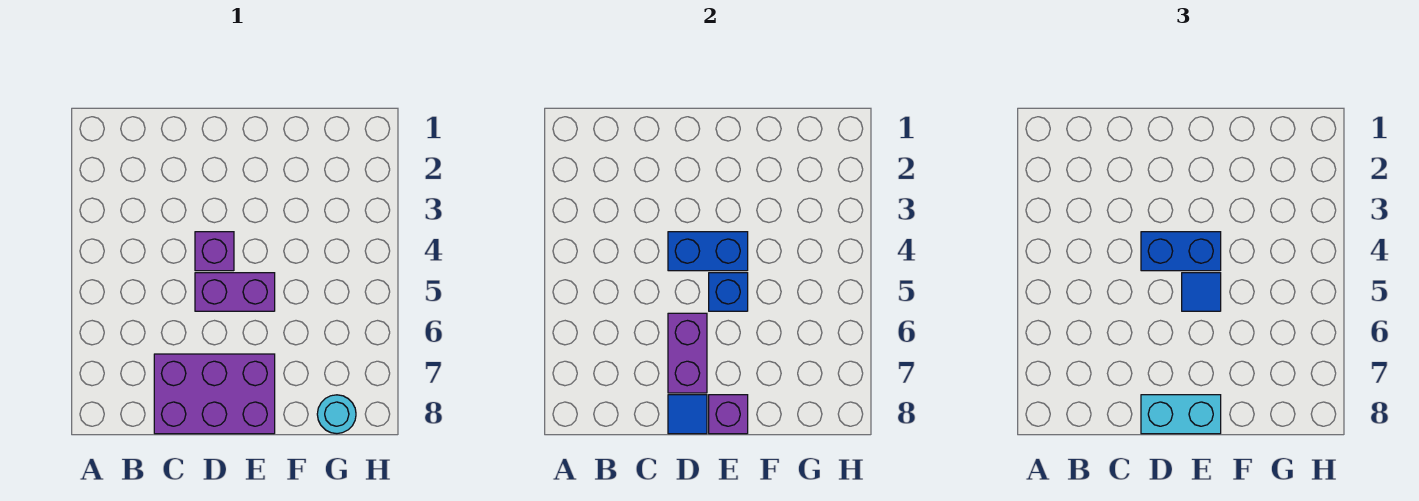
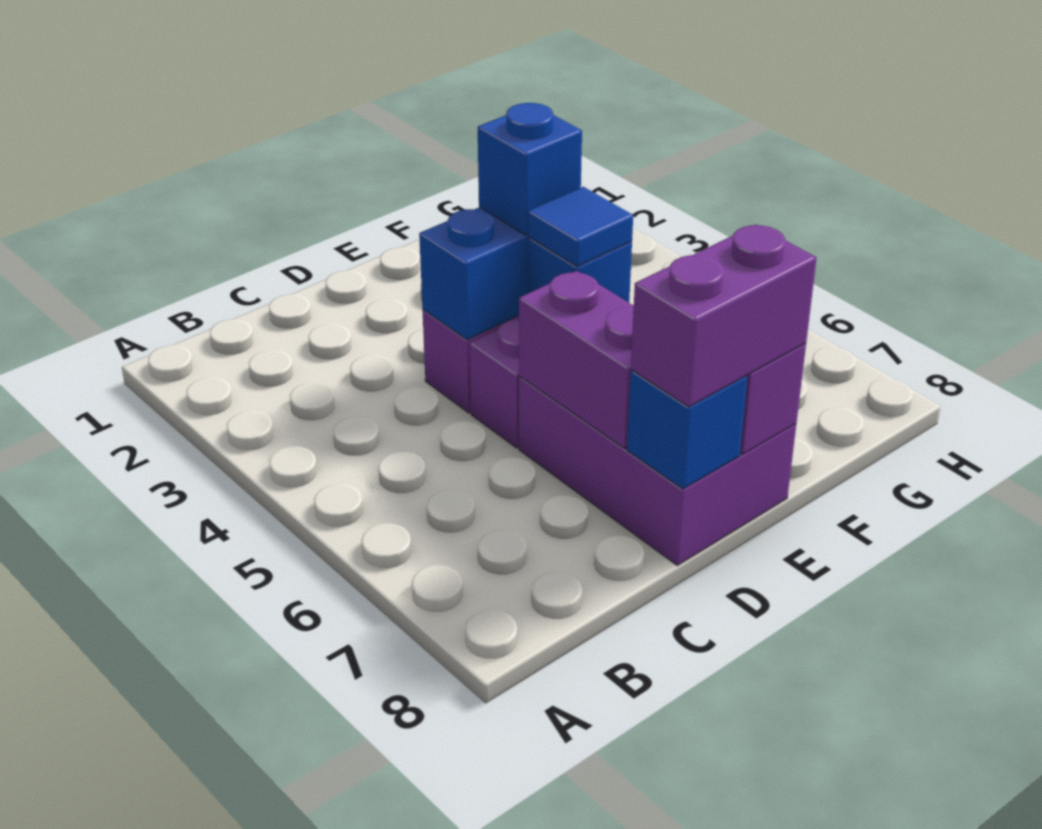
purple 2x3 brick [154,354,275,434] -> purple 2x3 brick turned to [519,377,796,565]
blue 1x2 brick [1141,232,1221,271] -> blue 1x1 brick [478,103,582,235]
blue 1x1 tile [668,395,707,434] -> blue 1x1 brick [627,370,747,489]
cyan 1x2 brick [1141,395,1221,434] -> purple 1x2 brick [631,225,817,407]
cyan 1x1 round brick [317,395,356,434] -> none

